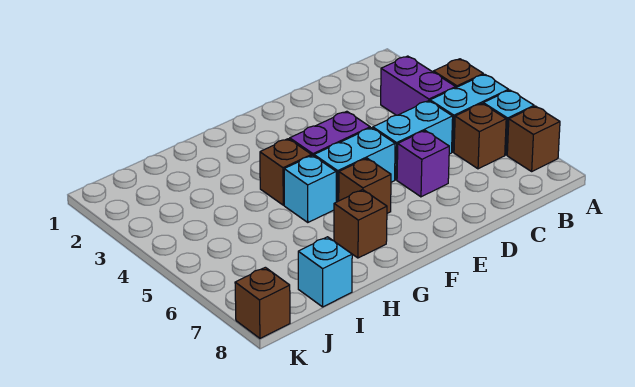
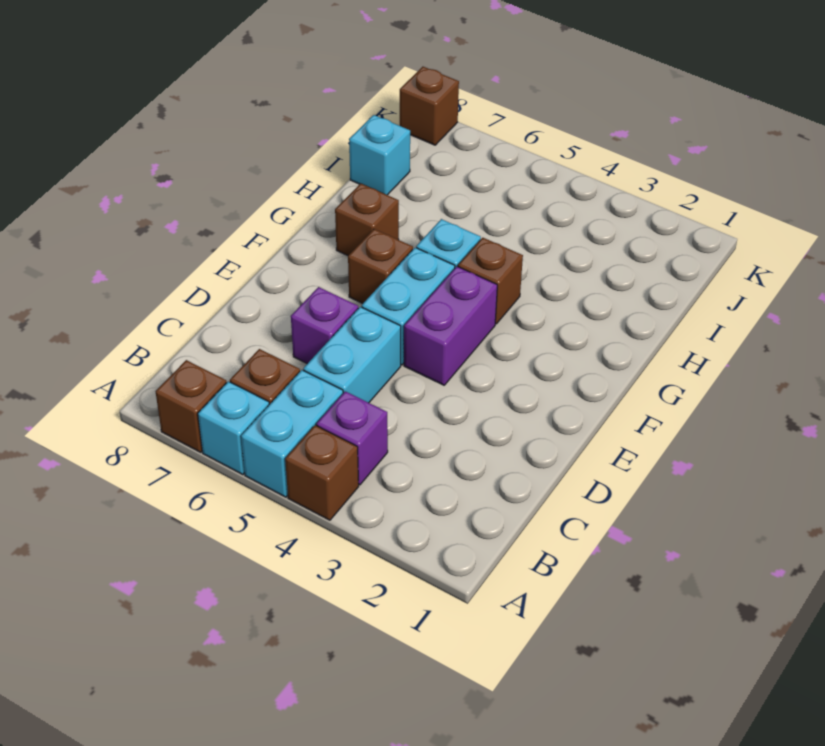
purple 1x2 brick [381,56,456,115] -> purple 1x1 brick [317,391,388,485]

